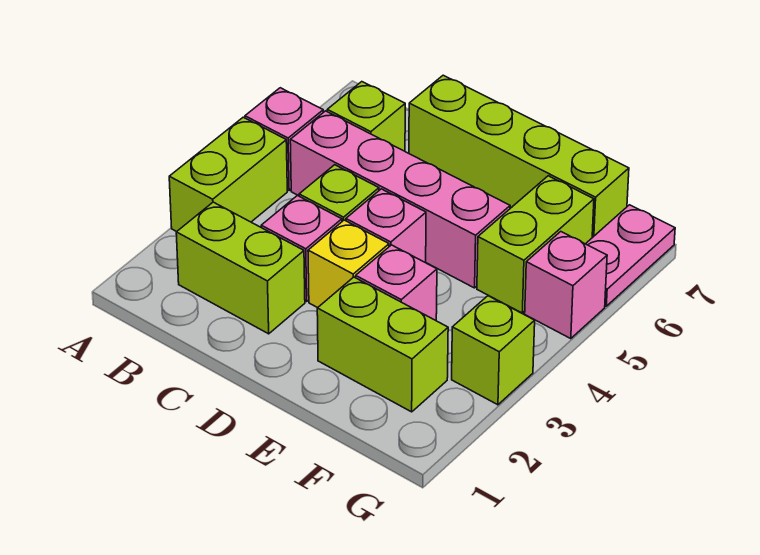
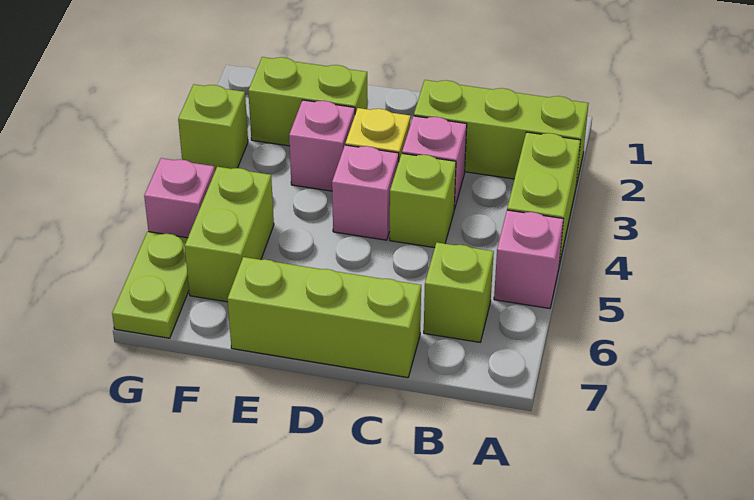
lime 1x2 brick [176,202,305,334] -> lime 1x3 brick [414,80,589,185]
pink 1x4 brick [290,111,510,288] -> none
lime 1x4 brick [409,75,629,238] -> lime 1x3 brick [227,257,421,378]
pink 1x2 plate [586,205,675,306] -> lime 1x2 plate [112,232,189,338]

